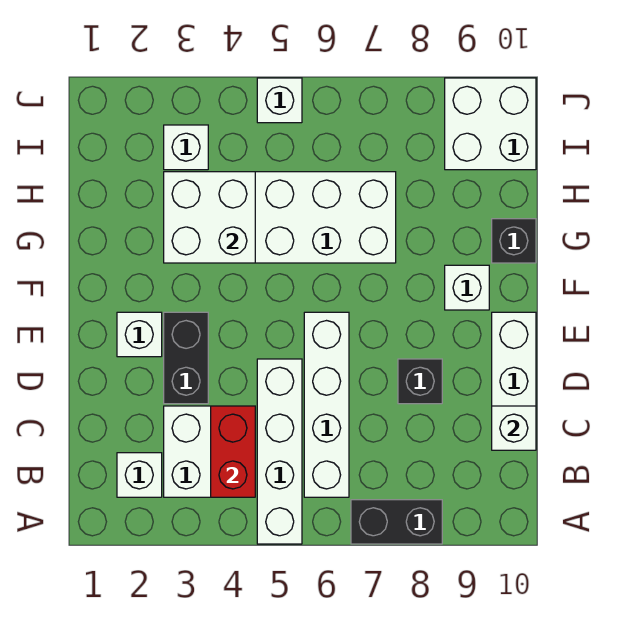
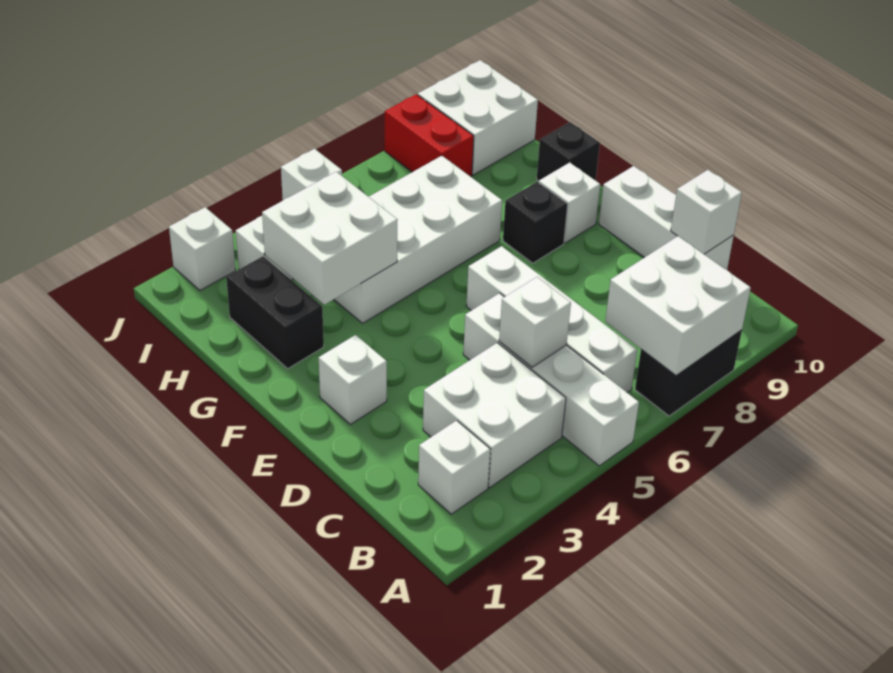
none -> white 2x2 brick [605,236,751,375]
red 1x2 brick [211,406,255,497] -> red 1x2 brick moved to [385,94,474,177]
none -> white 1x1 brick [499,277,571,367]
black 1x2 brick [164,312,208,404] -> black 1x2 brick moved to [226,256,324,369]
black 1x1 brick [398,359,442,404] -> black 1x1 brick moved to [503,182,568,263]
none -> white 1x1 brick [169,207,236,291]

